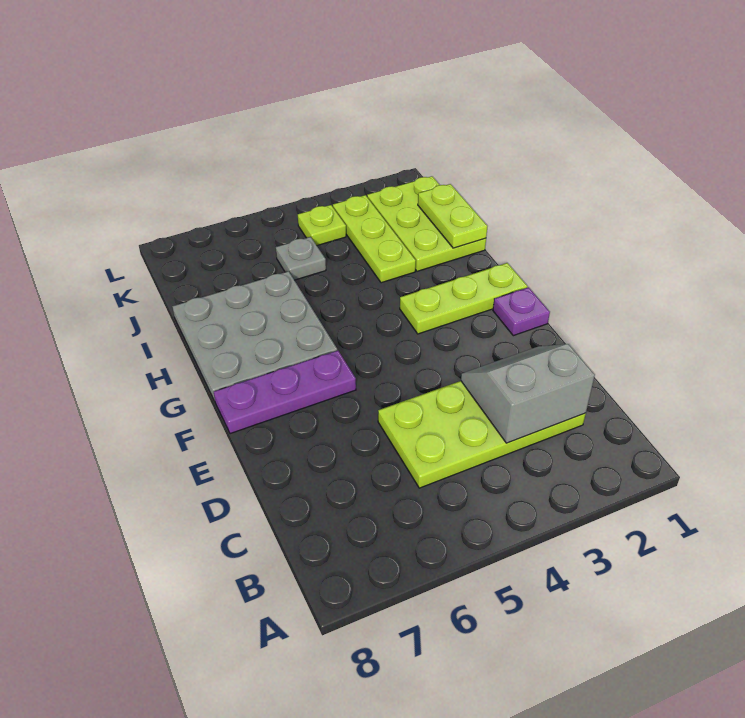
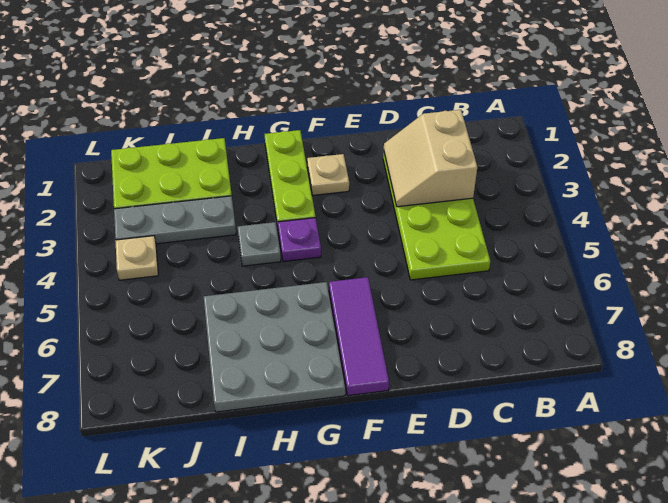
grey 2x2 slope [461,344,595,443] -> tan 2x2 slope [384,110,477,207]
purple 1x1 plate [493,287,550,336] -> purple 1x1 plate moved to [278,218,321,262]
none -> tan 1x1 plate [307,154,349,195]
purple 1x3 plate [214,350,356,434] -> purple 1x3 tile [329,277,389,396]
lime 1x2 plate [418,184,487,248] -> none
lime 1x3 plate [333,195,416,283] -> grey 1x3 plate [114,196,236,244]
grey 1x1 plate [276,237,326,280] -> grey 1x1 plate moved to [238,222,281,266]
lime 1x1 plate [298,205,346,246] -> tan 1x1 plate [115,236,158,280]

